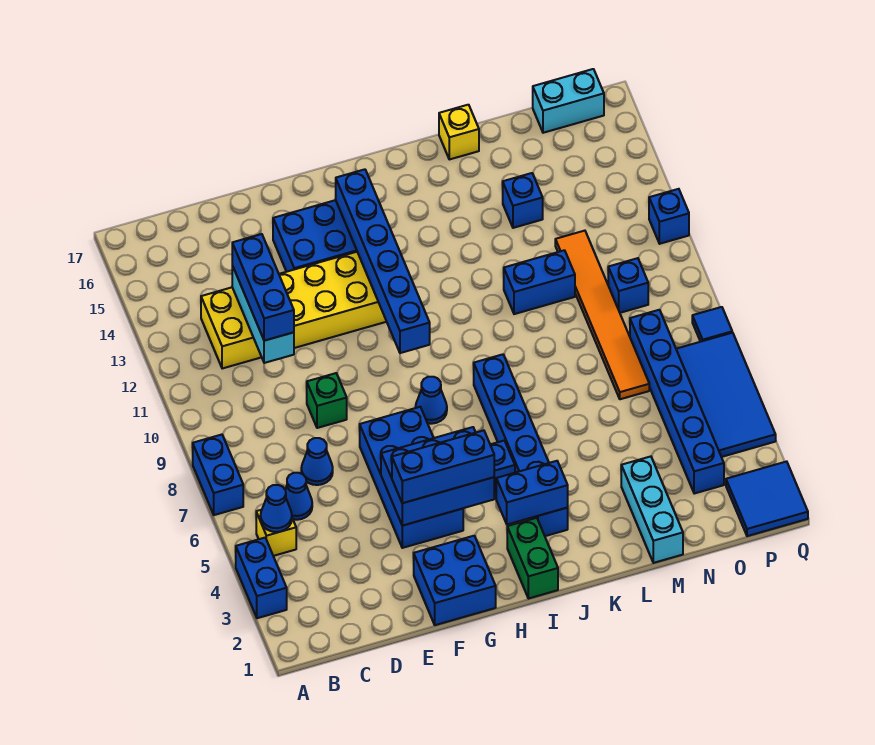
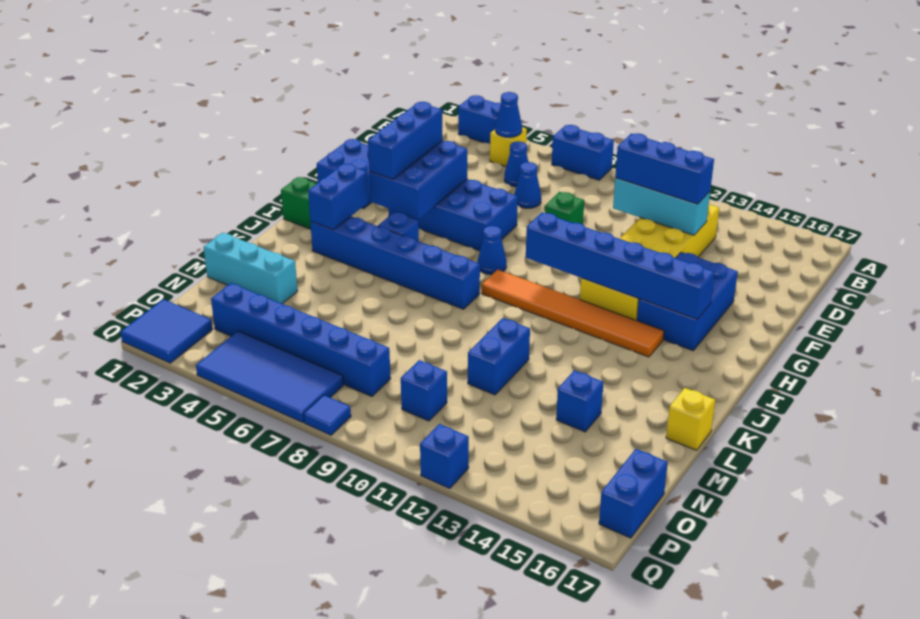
orange 1x6 tile [555,231,649,399] -> orange 1x6 tile moved to [482,270,664,357]
cyan 1x2 brick [533,69,604,133] -> blue 1x2 brick [599,449,668,538]

